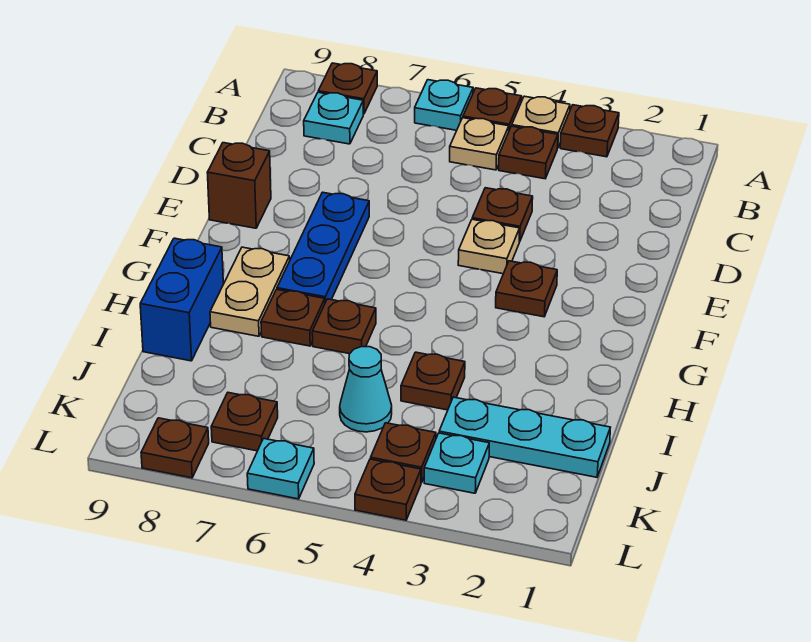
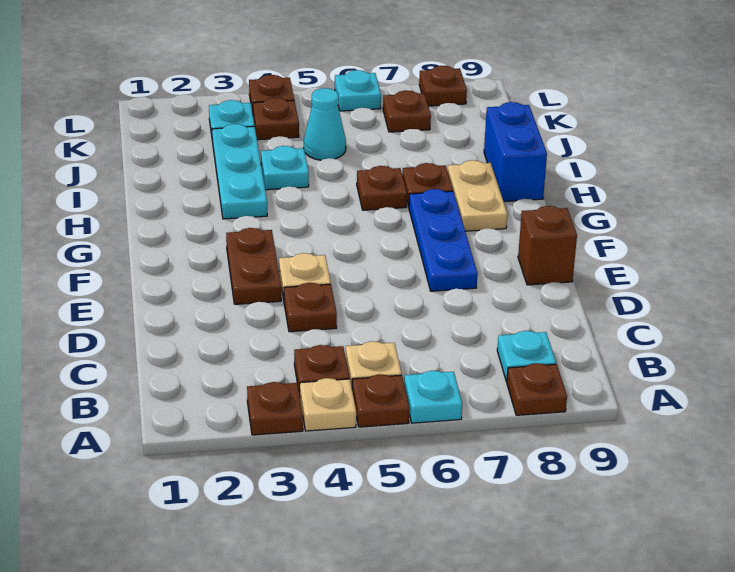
brown 1x1 plate [496,261,557,317] -> brown 1x2 plate [226,228,281,304]
brown 1x1 plate [401,352,465,410] -> cyan 1x1 plate [261,146,309,190]
cyan 1x3 plate [439,397,610,477] -> cyan 1x3 plate turned to [212,124,267,219]

